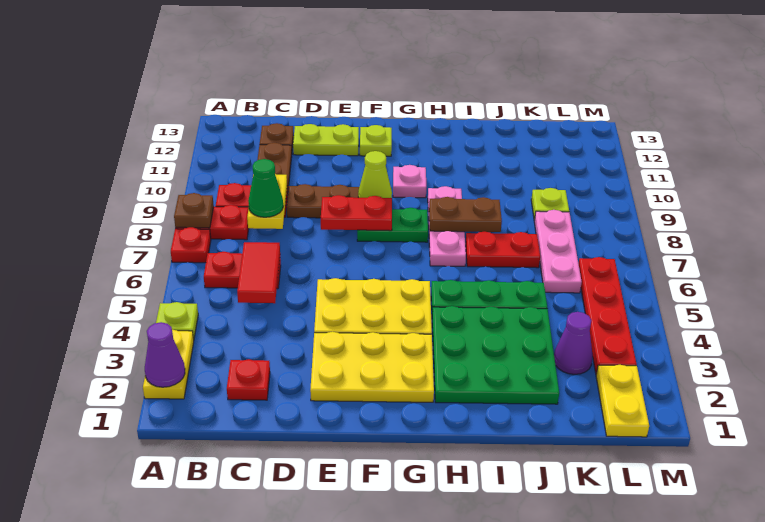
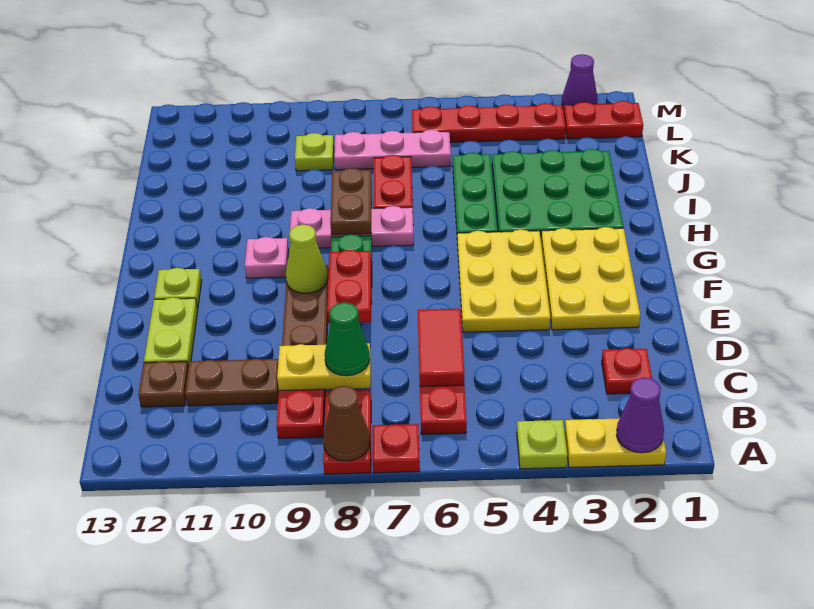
brown 1x1 plate [174,193,214,228] -> brown 1x1 cone [323,386,370,461]
red 1x2 tile [237,242,280,303] -> red 1x2 tile turned to [418,309,464,387]
purple 1x1 cone [554,312,593,374] -> purple 1x1 cone moved to [562,54,598,109]
yellow 1x2 plate [596,365,649,437] -> red 1x2 plate [564,101,643,139]

